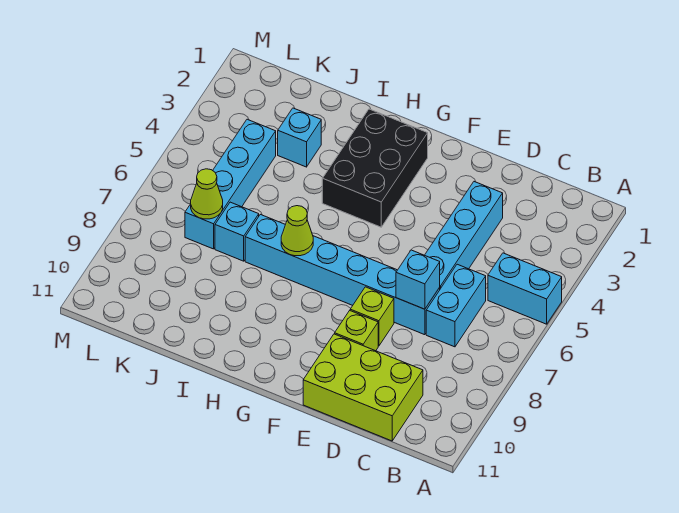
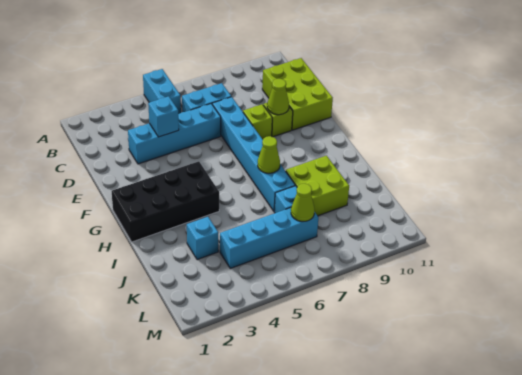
cyan 1x1 brick [396,250,440,309] -> cyan 1x1 brick moved to [148,96,179,137]
none -> lime 1x1 cone [267,79,289,115]
black 2x3 brick [322,109,428,227] -> black 2x4 brick [112,161,219,242]
none -> lime 2x2 brick [286,156,349,216]

